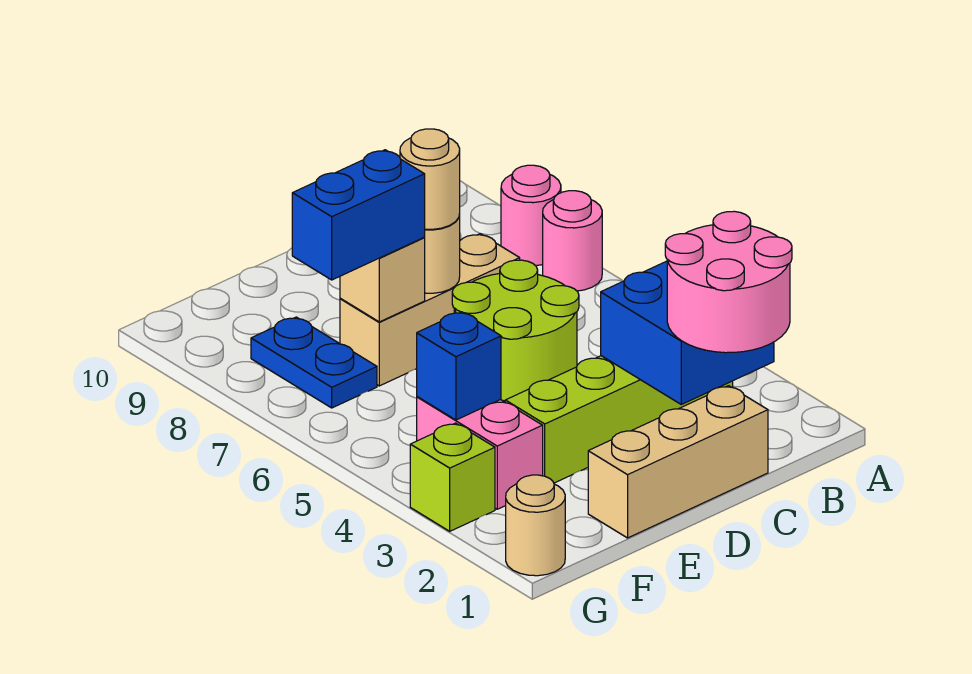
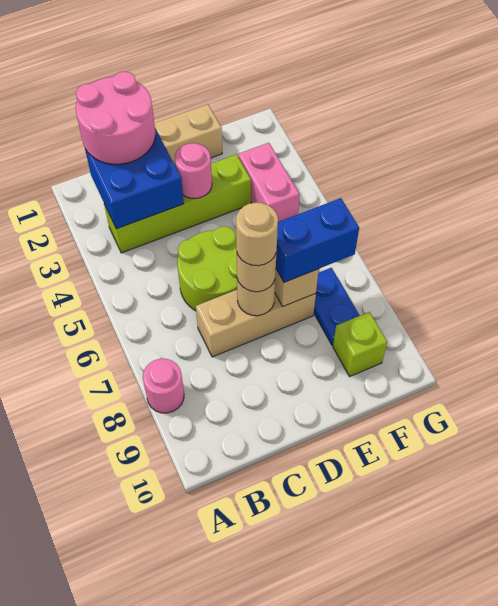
pink 1x1 round brick [543,191,602,291] -> pink 1x1 round brick moved to [175,143,212,198]
blue 1x1 brick [417,312,501,420] -> none
tan 1x1 round brick [506,475,565,576] -> tan 1x1 round brick moved to [236,203,278,266]
lime 1x1 brick [410,423,495,531] -> lime 1x1 brick moved to [333,312,387,376]

